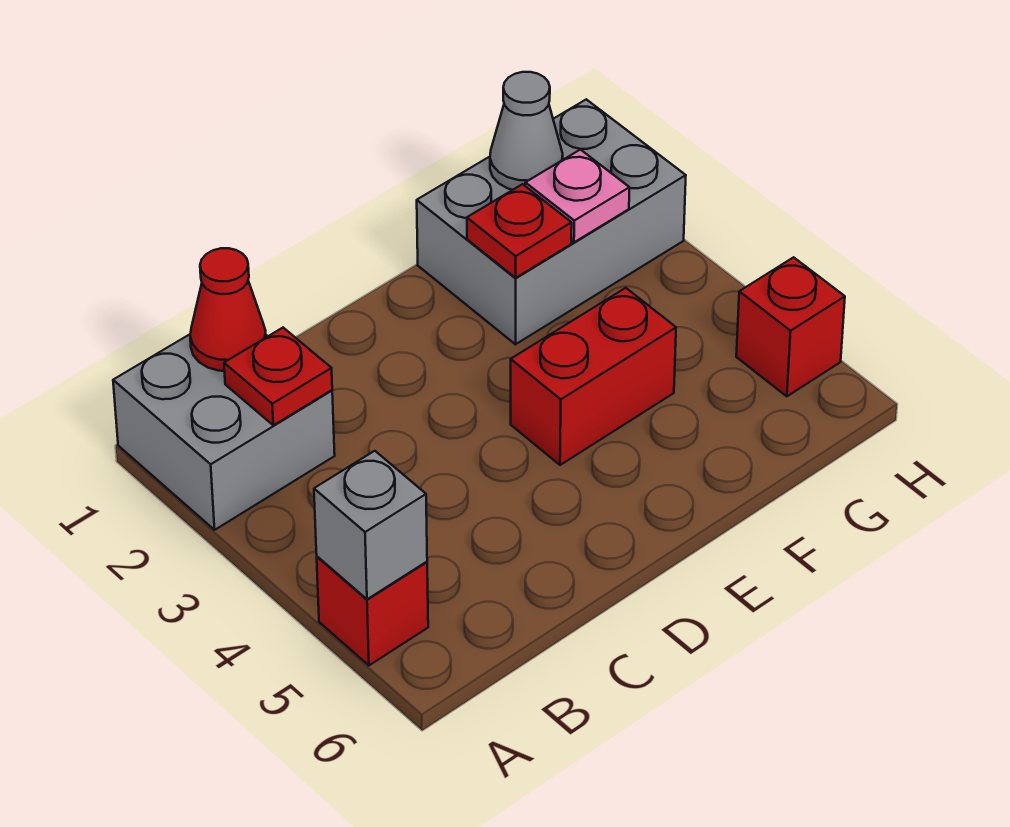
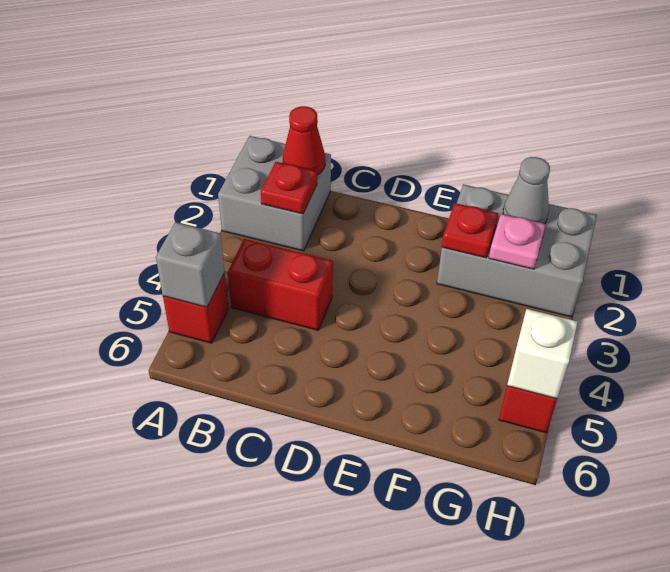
red 1x2 brick [511,288,676,465] -> red 1x2 brick moved to [228,239,333,330]
none -> white 1x1 brick [507,309,577,399]

